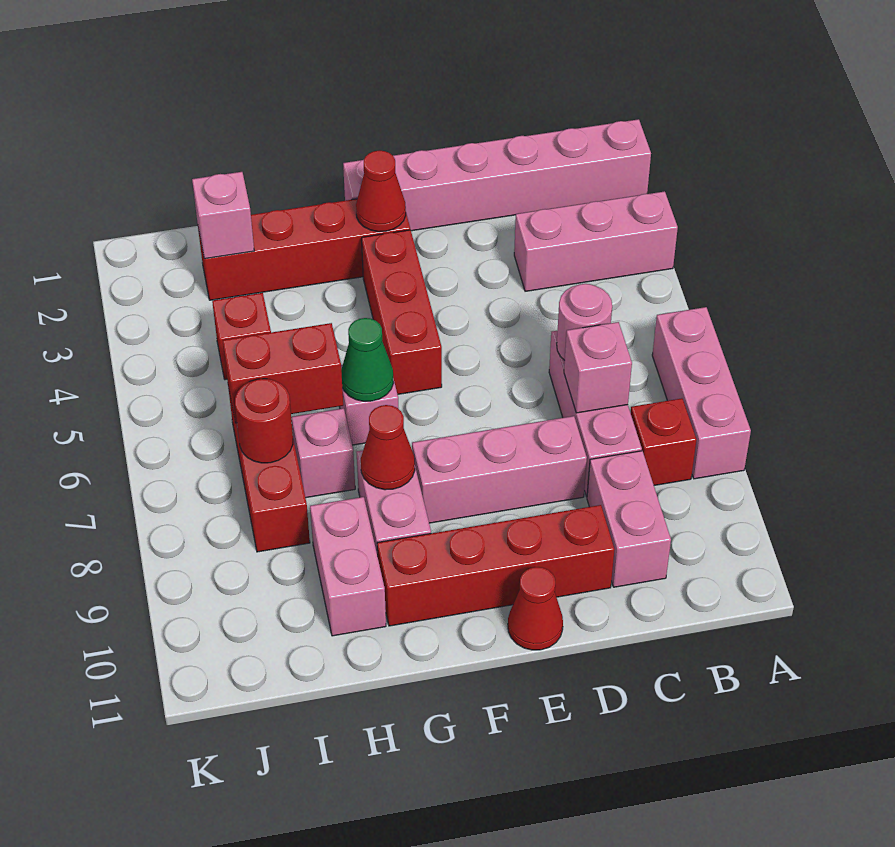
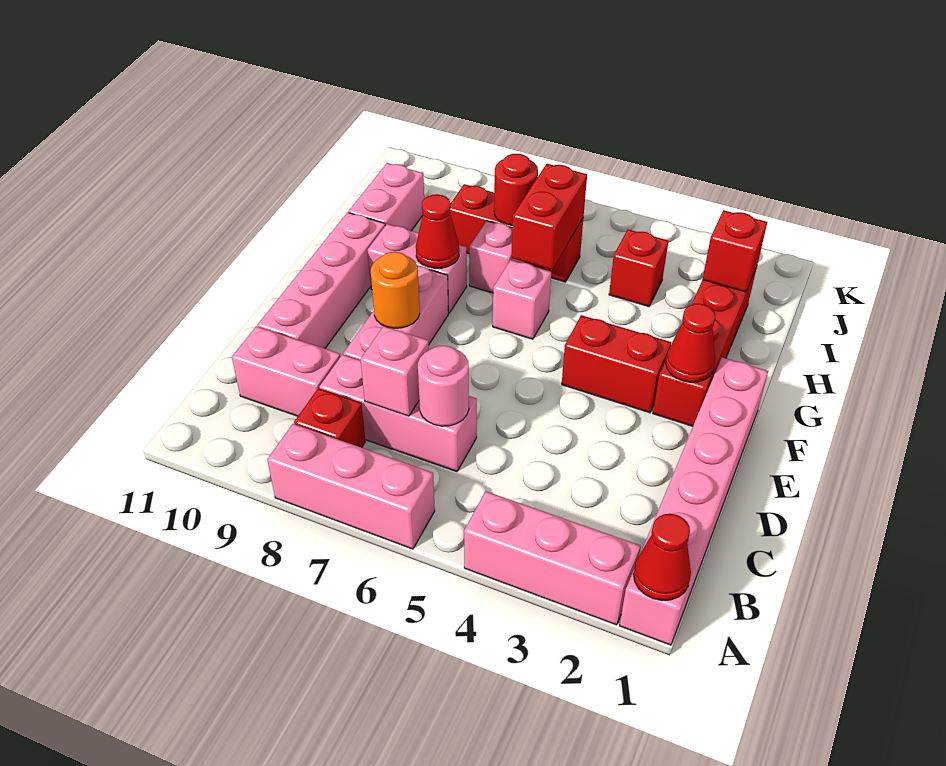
pink 1x3 brick [514,191,678,291] -> pink 1x3 brick turned to [464,491,641,625]
red 1x4 brick [377,505,615,626] -> pink 1x4 brick [258,213,385,349]
none -> orange 1x1 round brick [371,252,420,328]
red 1x1 cone [508,567,563,650] -> red 1x1 cone moved to [633,514,691,601]
red 1x3 brick [362,230,442,394] -> red 1x2 brick [562,315,671,413]
green 1x1 cone [341,318,393,401] -> none
pink 1x2 brick [310,497,386,636] -> pink 1x2 brick turned to [348,163,424,231]
pink 1x1 brick [192,172,254,259] -> red 1x1 brick [703,210,767,292]

